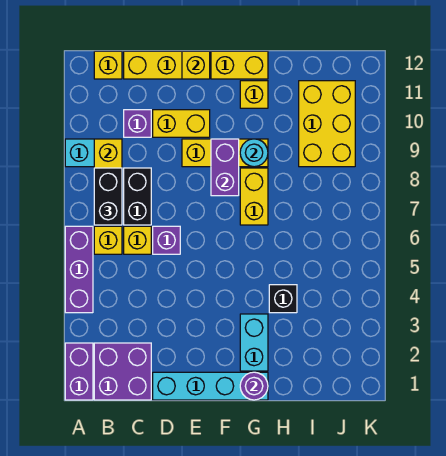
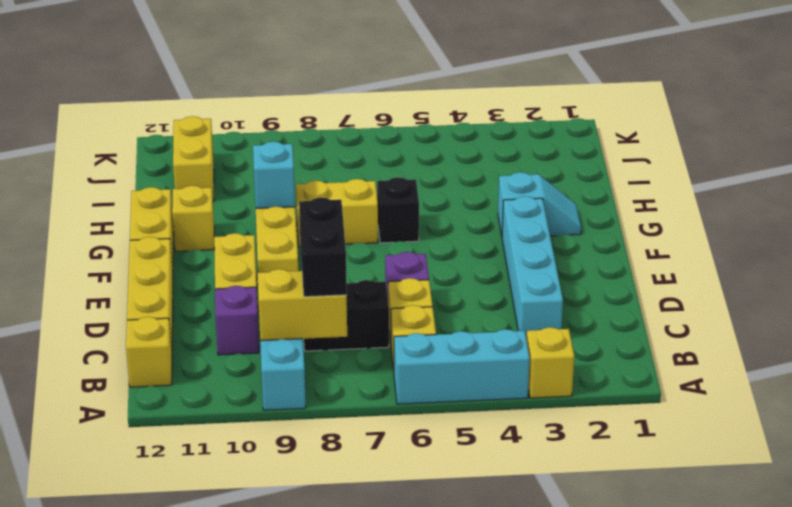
purple 1x2 brick [65,343,93,400] -> none
purple 1x3 brick [65,226,93,313] -> cyan 1x3 brick [394,329,530,404]
purple 2x2 brick [94,343,151,400] -> none
black 1x2 brick [94,168,122,225] -> black 1x2 brick turned to [299,198,347,297]
cyan 1x4 brick [153,372,268,400] -> cyan 1x4 brick moved to [502,196,563,340]
yellow 1x1 brick [182,51,210,79] -> yellow 1x1 brick moved to [527,327,574,398]
purple 1x2 brick [211,139,239,196] -> none
purple 1x1 round brick [240,372,268,400] -> none
cyan 1x2 brick [240,314,268,371] -> cyan 1x2 slope [498,172,581,236]
cyan 1x1 round brick [240,139,268,167] -> cyan 1x1 brick [253,142,295,208]
black 1x1 brick [269,285,297,313] -> black 1x1 brick moved to [377,177,419,243]
yellow 2x3 brick [299,81,355,167] -> yellow 1x2 brick [173,116,214,202]

